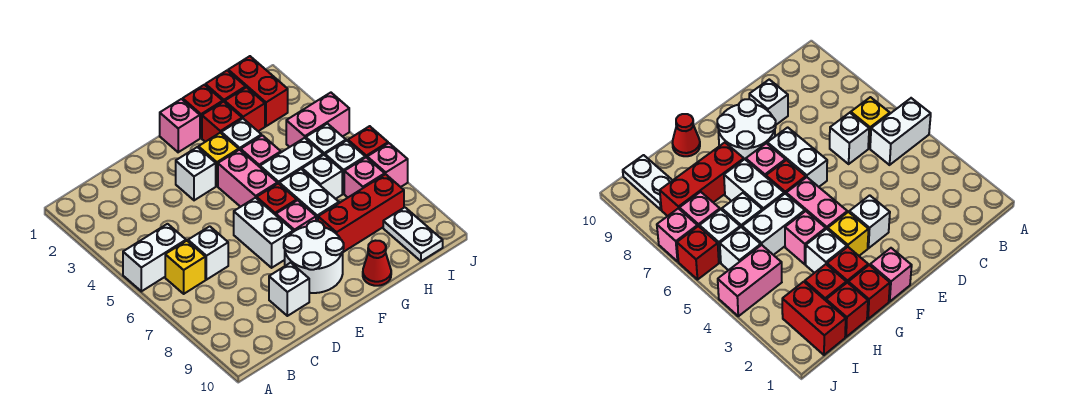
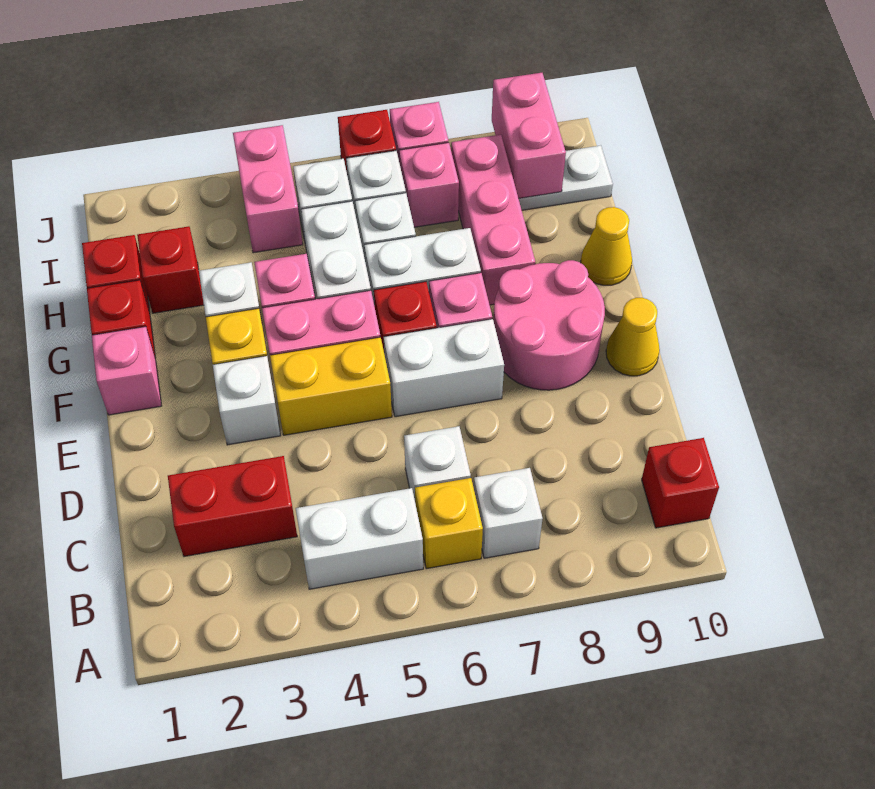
white 1x2 brick [123,224,186,291] -> white 1x2 brick turned to [296,488,423,589]
white 1x1 brick [269,263,309,316] -> white 1x1 brick moved to [474,468,543,558]
none -> yellow 1x2 brick [270,337,392,435]
white 2x2 round brick [284,221,344,293] -> pink 2x2 round brick [493,260,605,390]
none -> yellow 1x1 cone [606,298,660,376]
red 1x1 brick [202,102,242,142] -> red 1x1 brick moved to [642,438,719,528]
red 1x3 brick [318,174,404,252] -> pink 1x3 brick [451,135,535,305]
red 1x1 cone [363,241,391,286] -> yellow 1x1 cone [581,207,632,285]
red 1x2 brick [228,56,288,126] -> red 1x2 brick moved to [168,456,297,557]
none -> pink 1x2 brick [492,73,566,198]

